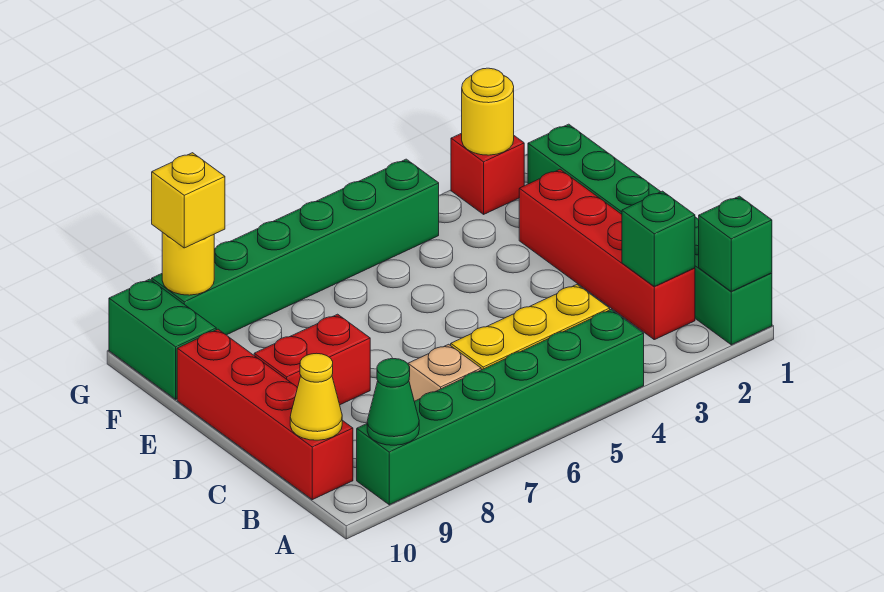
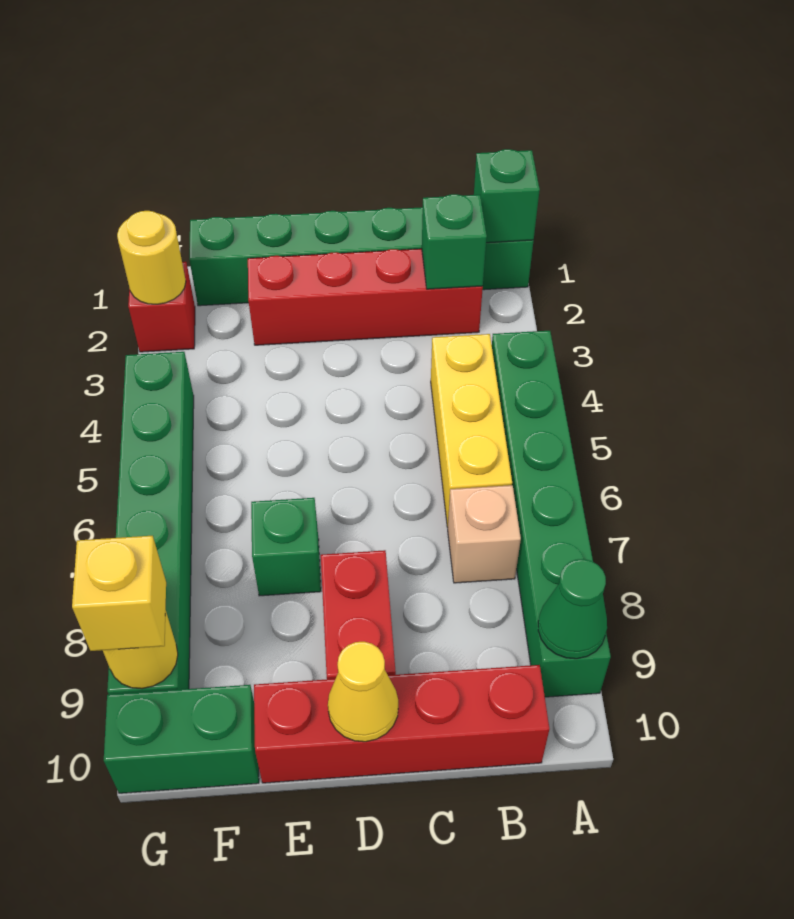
yellow 1x1 cone [290,353,342,440] -> yellow 1x1 cone moved to [328,642,398,742]
none -> green 1x1 brick [251,498,321,596]

